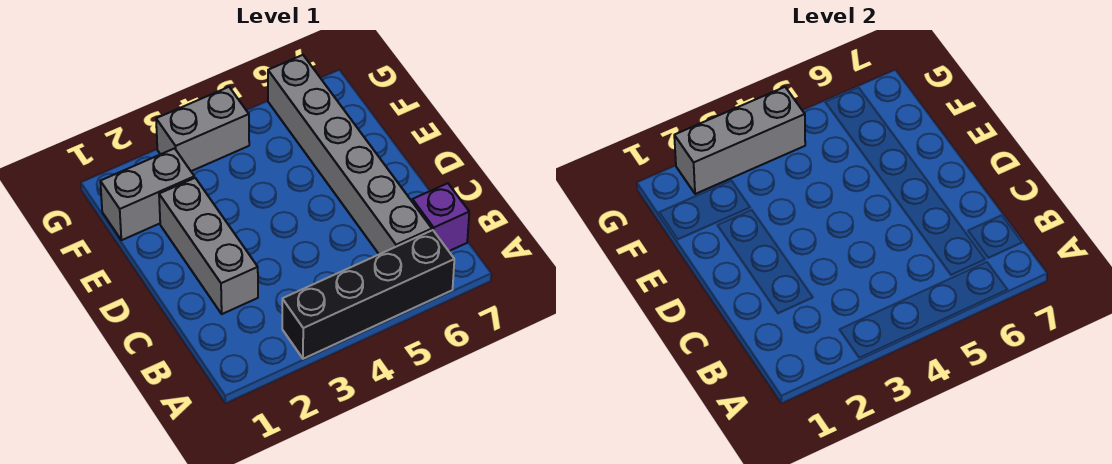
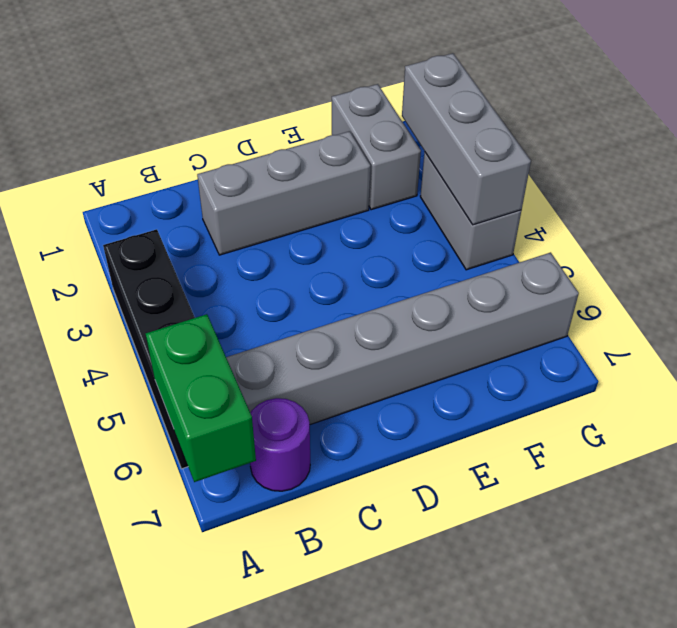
none -> green 1x2 brick [146,314,256,482]
purple 1x1 brick [412,183,469,251] -> purple 1x1 round brick [250,398,310,491]

